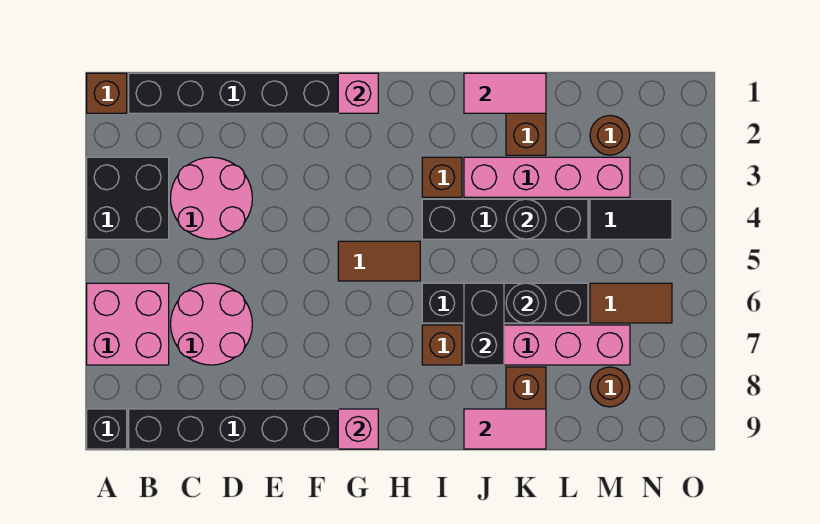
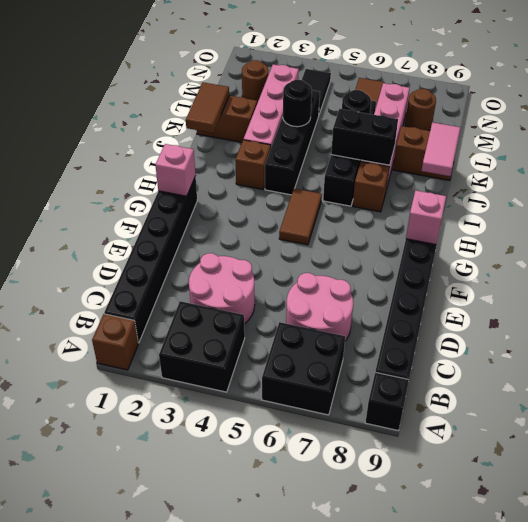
pink 2x2 brick [87,283,169,365] -> black 2x2 brick [262,322,345,415]
pink 1x2 tile [464,73,546,113] -> brown 1x2 tile [186,82,229,133]

